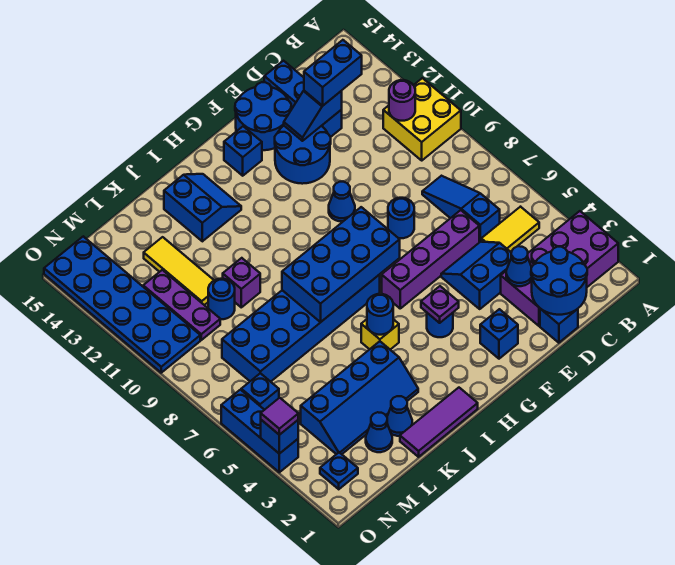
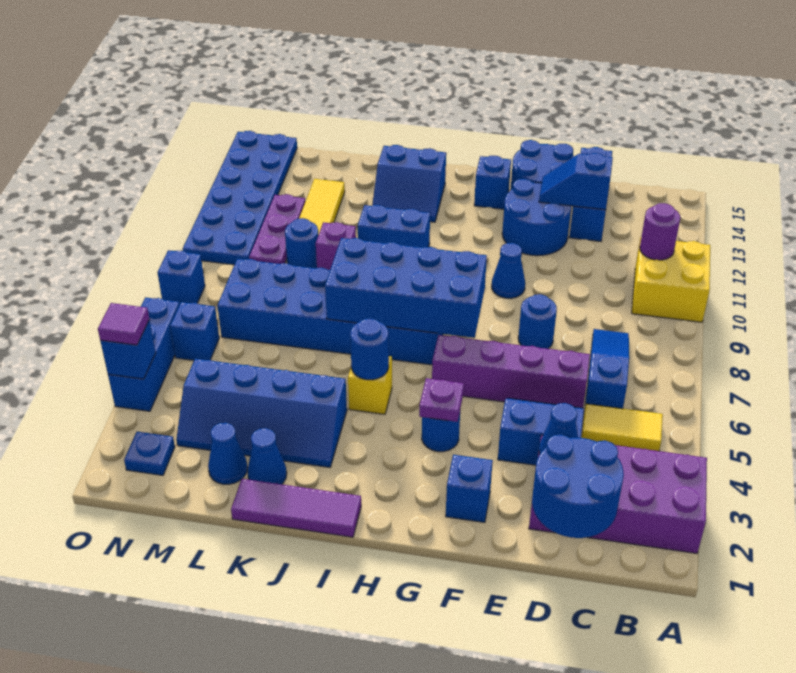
blue 1x2 brick [304,40,362,106] -> blue 1x2 brick moved to [358,205,430,248]
blue 1x1 brick [540,309,578,343] -> blue 1x1 brick moved to [158,250,205,304]
blue 2x2 slope [164,174,241,241] -> blue 2x2 slope turned to [372,145,446,222]

